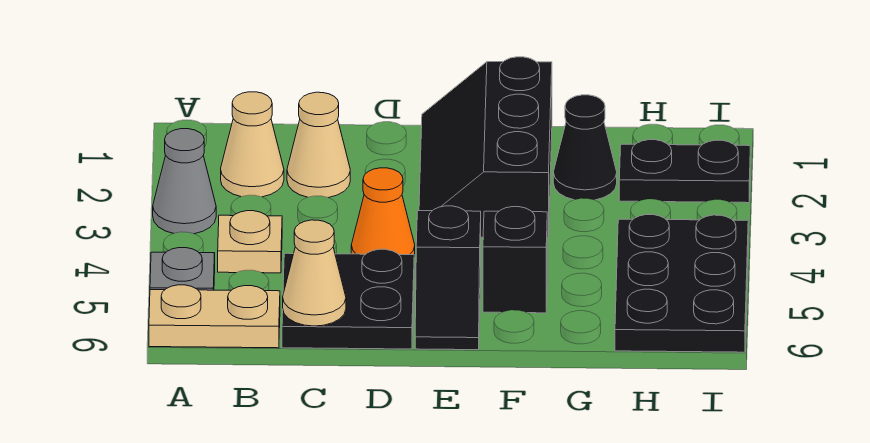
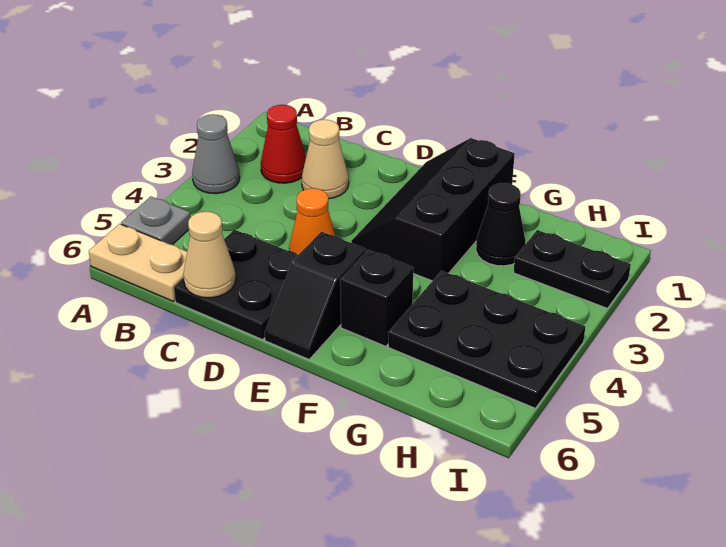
tan 1x1 cone [221,92,284,197] -> red 1x1 cone [261,105,306,183]
tan 1x1 plate [218,211,282,273] -> none
black 2x3 plate [615,215,748,352] -> black 2x3 plate turned to [388,271,585,408]

